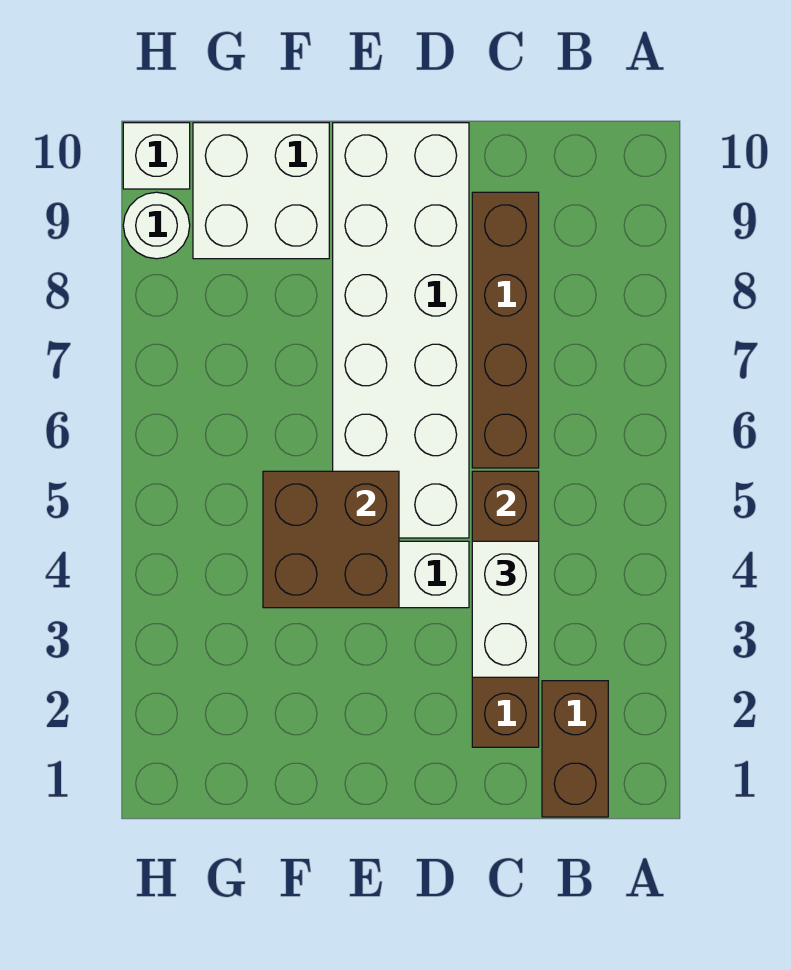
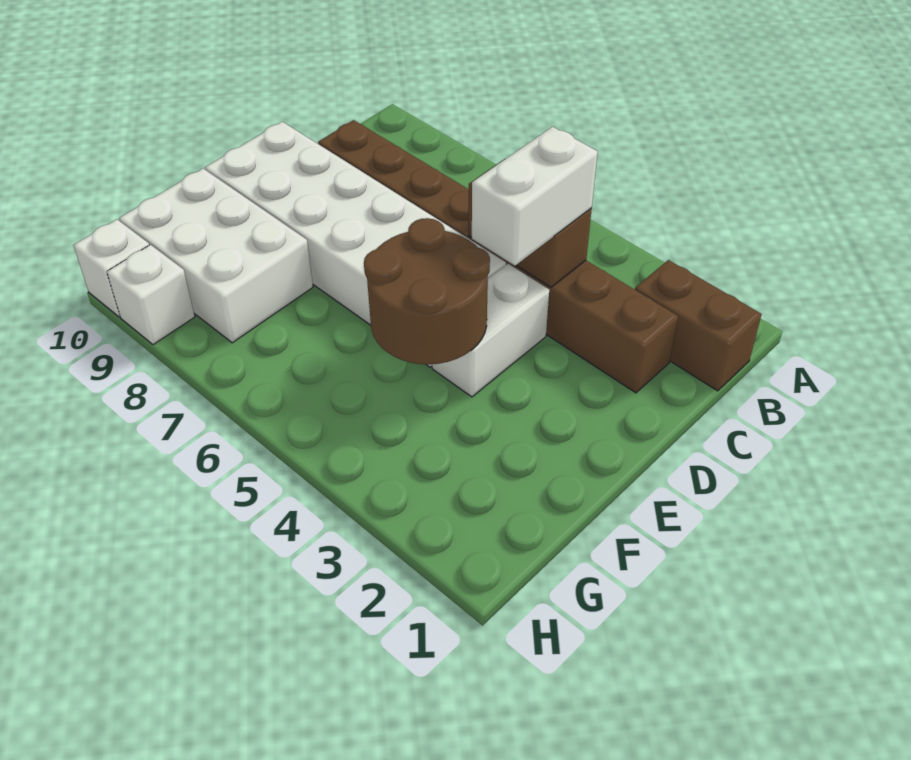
white 1x2 brick [472,541,539,677] -> white 1x2 brick turned to [472,127,598,266]
brown 2x2 brick [263,471,399,608] -> brown 2x2 round brick [364,218,490,364]
white 2x2 brick [193,123,329,259] -> white 2x3 brick [119,169,313,343]
white 1x1 round brick [123,192,190,259] -> white 1x1 brick [107,245,195,345]

